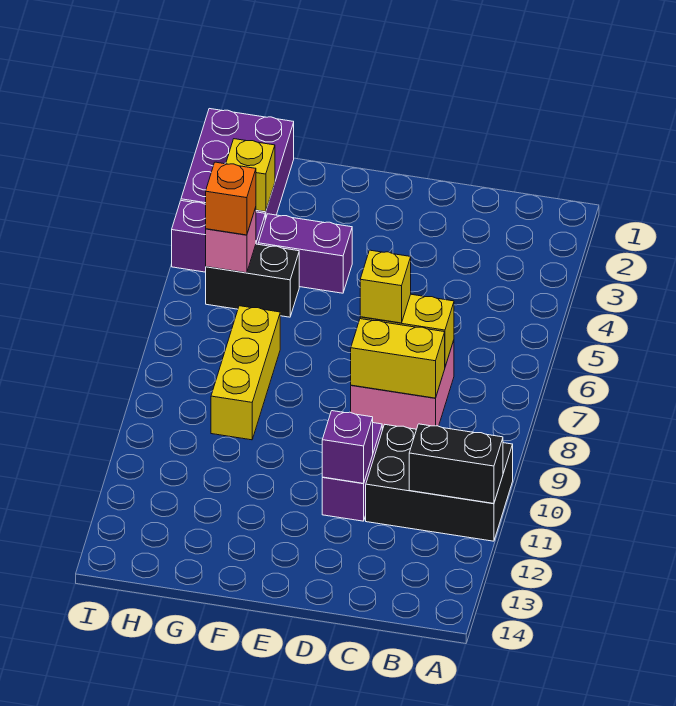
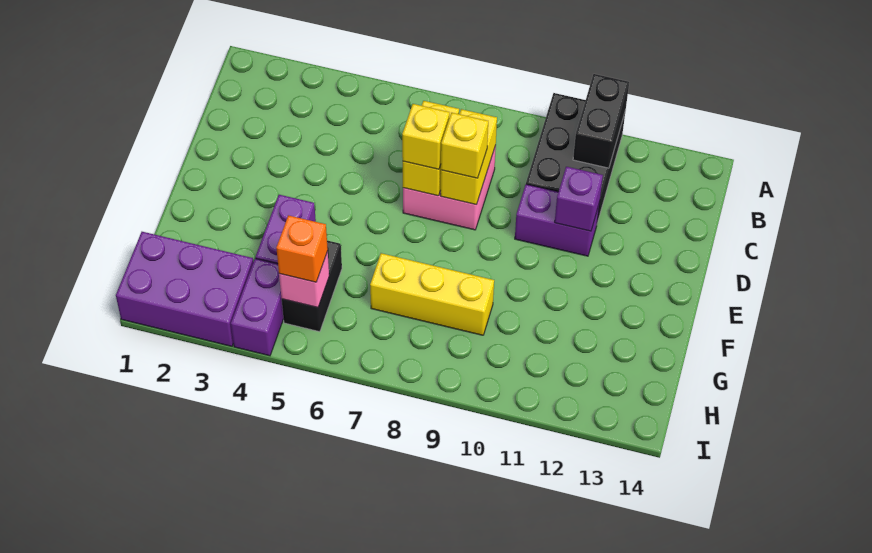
yellow 1x1 brick [226,139,275,212] -> yellow 1x1 brick moved to [441,113,488,178]

